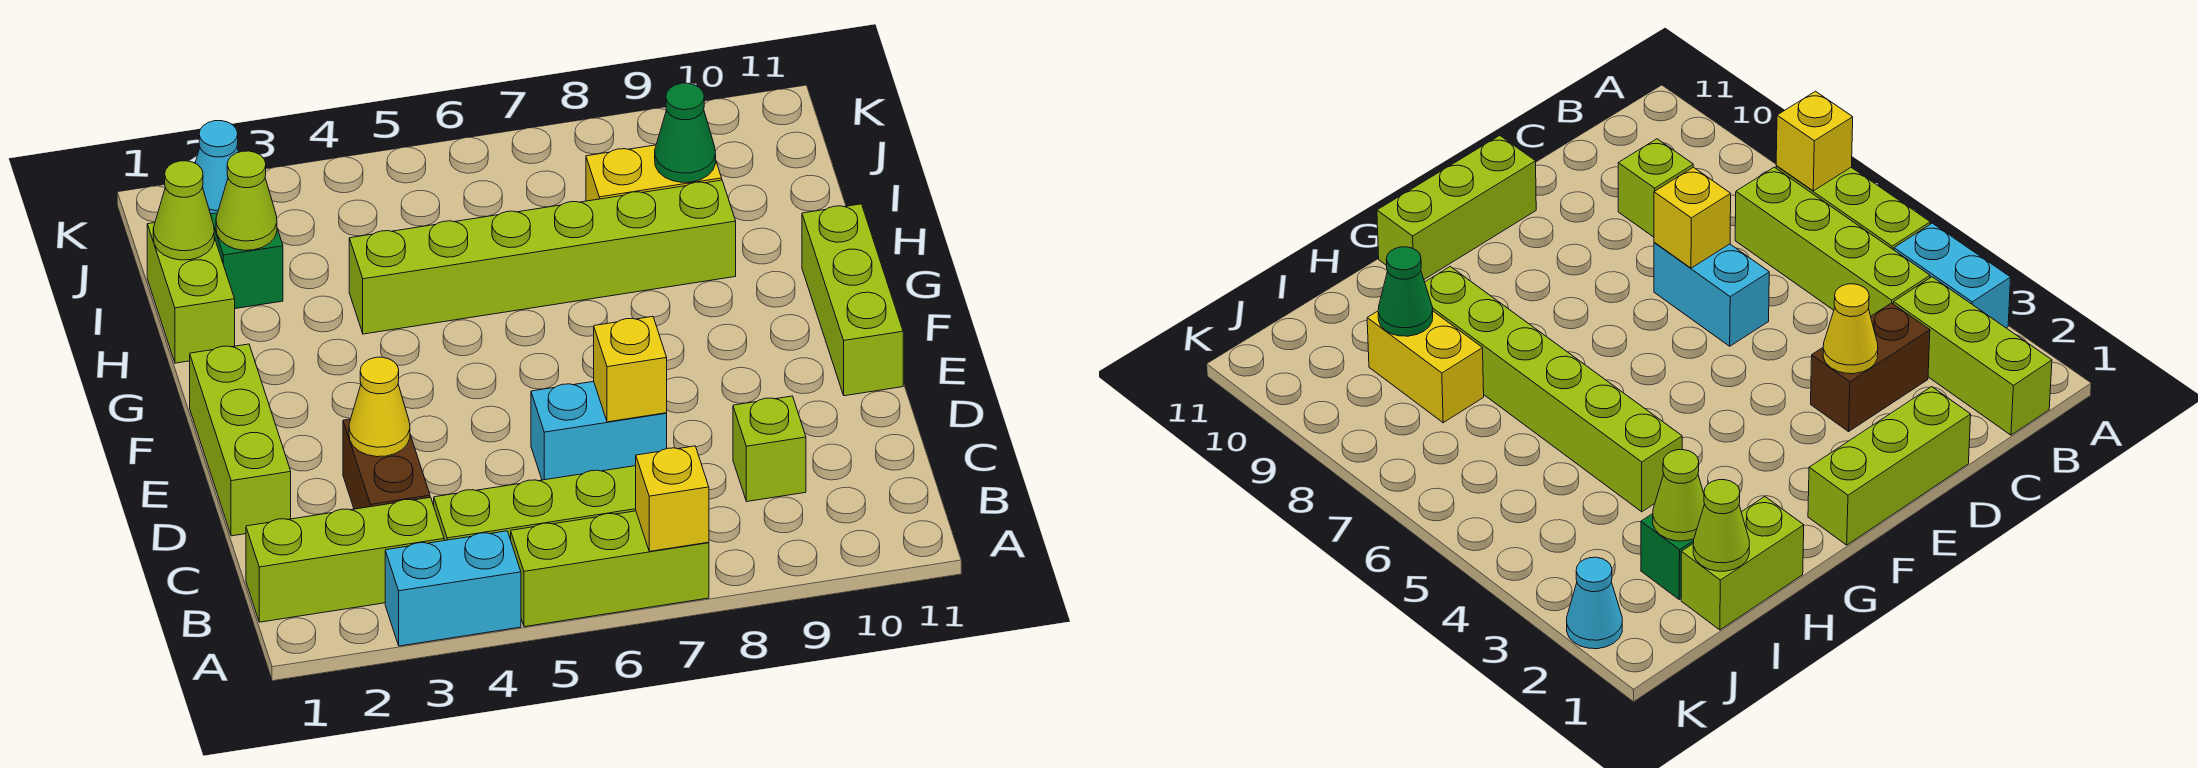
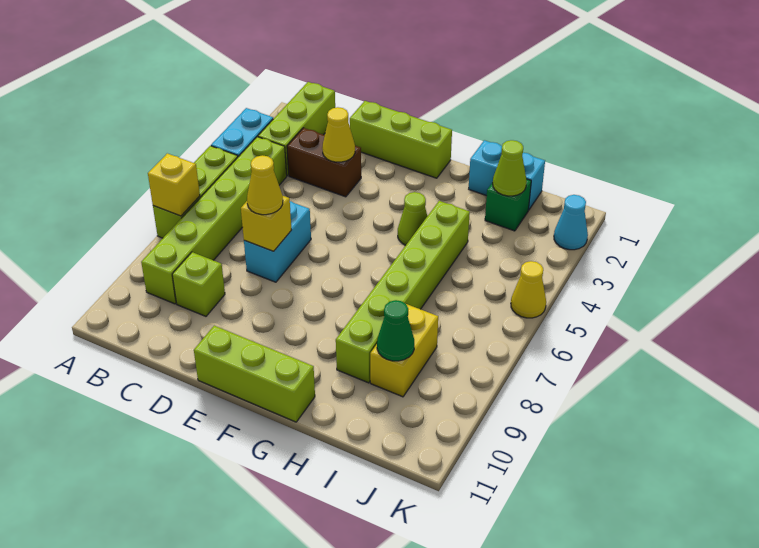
lime 1x4 brick [434,466,636,541] -> lime 1x6 brick [141,137,287,304]
none -> yellow 1x1 cone [247,155,283,215]
lime 1x2 brick [147,223,235,363] -> cyan 1x2 brick [469,140,545,210]
lime 1x1 cone [153,161,214,260] -> lime 1x1 cone moved to [398,192,427,245]
none -> yellow 1x1 cone [511,261,546,318]

